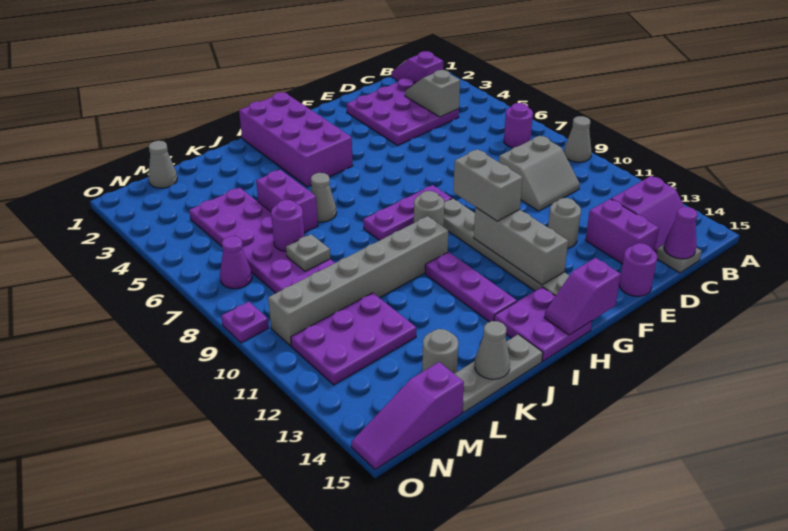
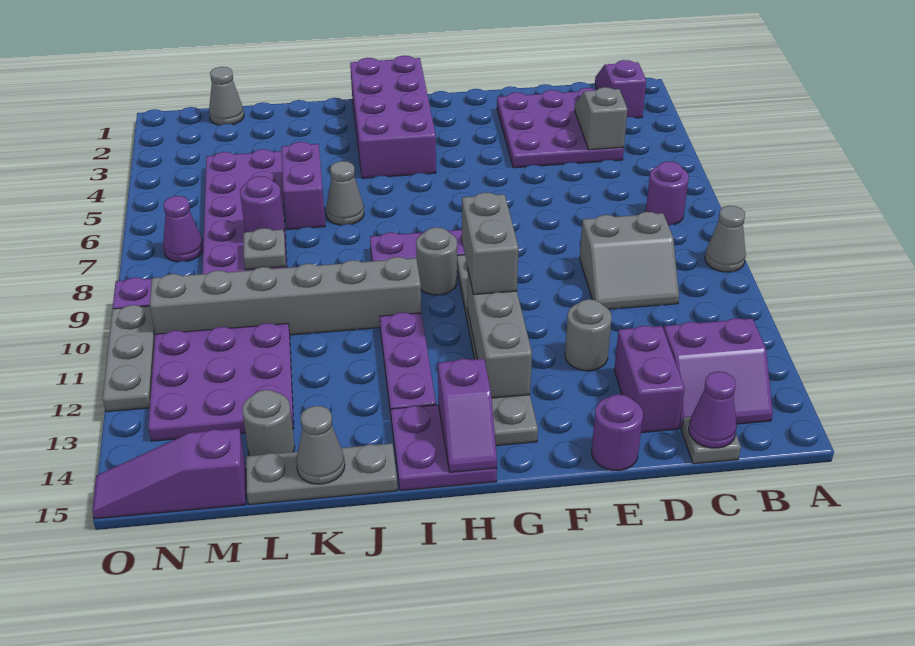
purple 1x2 slope [544,258,621,335] -> purple 1x2 slope turned to [438,359,497,472]
purple 2x3 plate [291,293,416,385] -> purple 3x3 plate [148,323,294,441]
none -> grey 1x3 plate [103,305,155,412]

